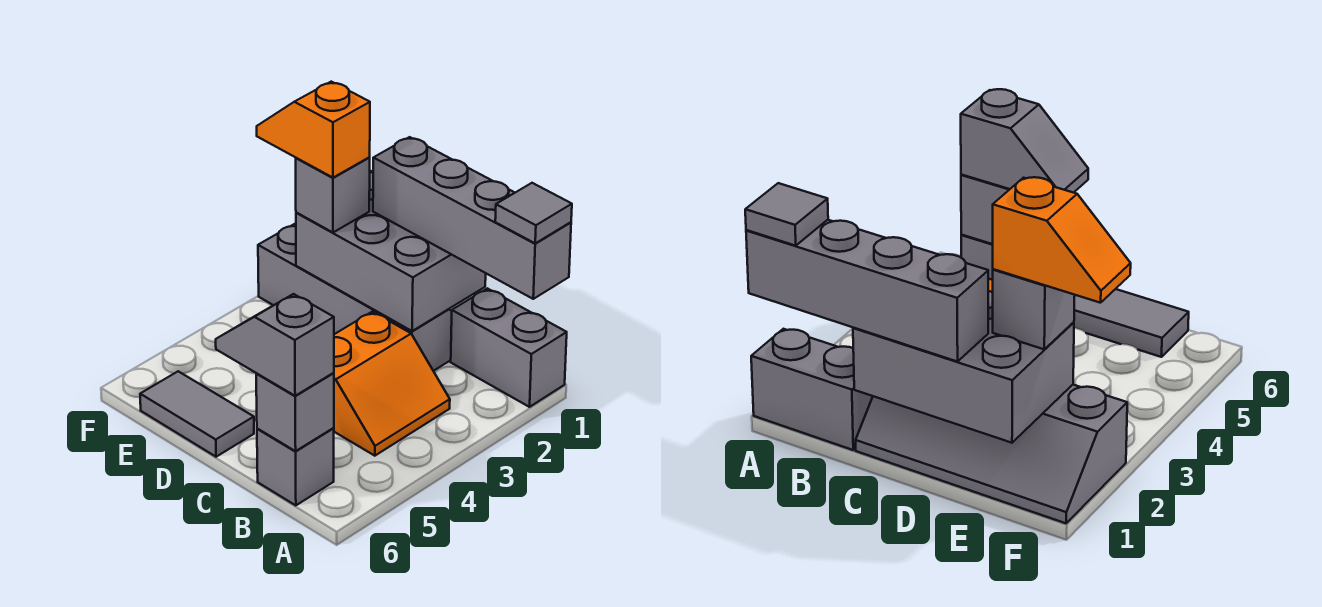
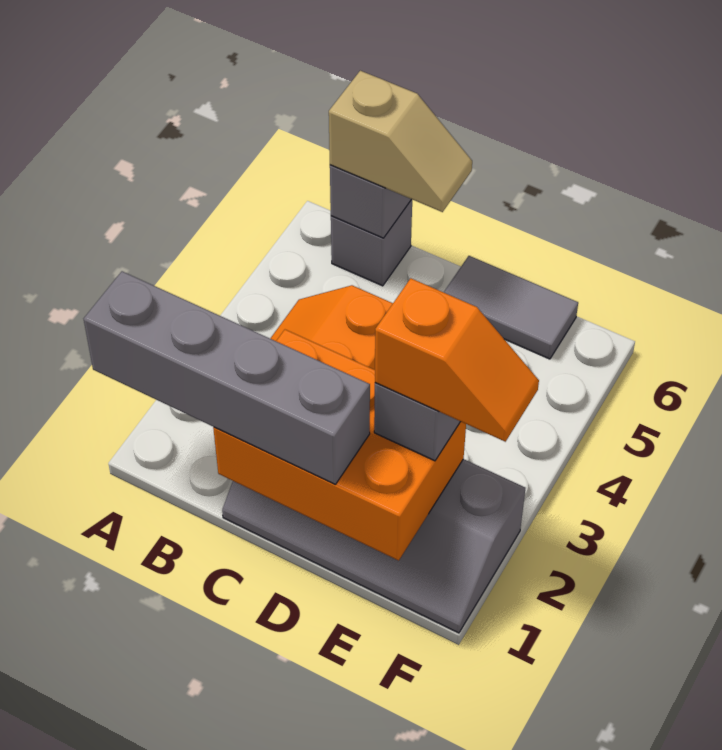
grey 1x2 brick [451,288,567,407] -> none
grey 1x1 tile [495,183,572,243] -> none
grey 1x2 slope [216,294,334,396] -> tan 1x2 slope [329,71,472,212]
grey 2x3 brick [296,171,486,331] -> orange 2x3 brick [213,330,466,560]

